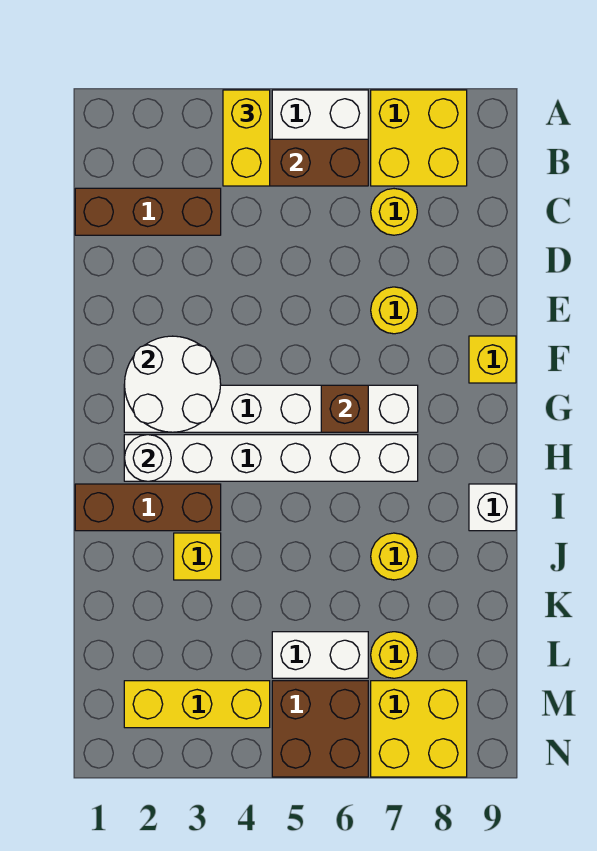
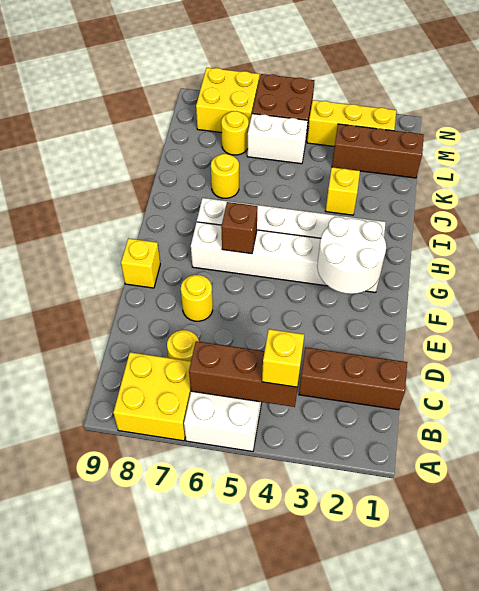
yellow 1x2 brick [223,90,270,186] -> yellow 1x1 brick [262,329,304,387]
white 1x1 round brick [124,435,171,481] -> none
brown 1x3 brick [75,484,221,531] -> brown 1x3 brick moved to [332,124,424,178]
white 1x1 brick [469,484,516,531] -> none

